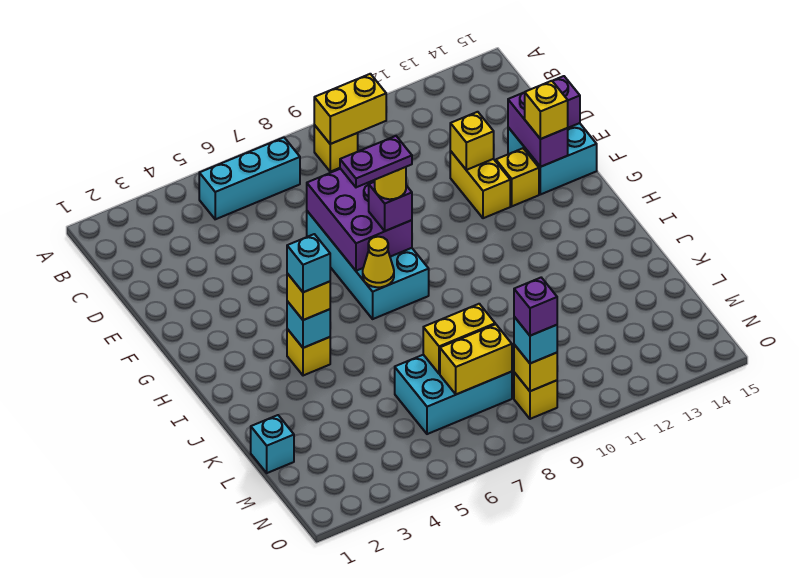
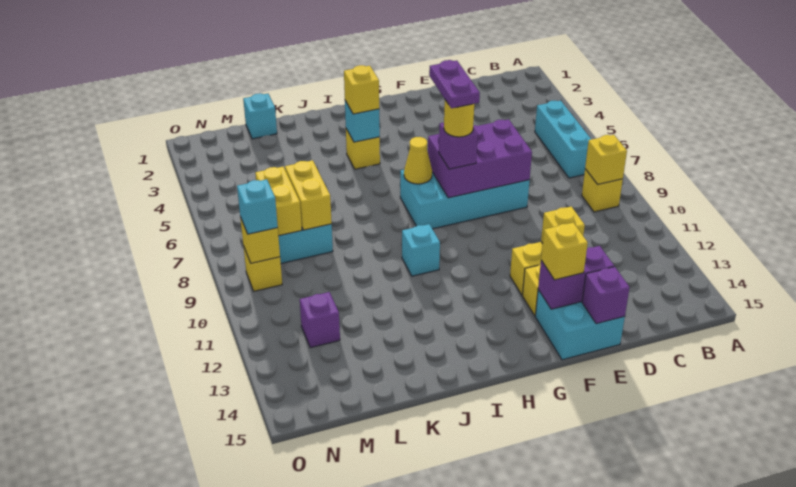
yellow 1x2 brick [314,74,386,144] -> yellow 1x1 brick [585,135,627,184]
cyan 1x1 brick [287,234,330,292] -> cyan 1x1 brick moved to [402,224,440,276]
purple 1x1 brick [514,278,557,336] -> purple 1x1 brick moved to [300,292,340,348]

